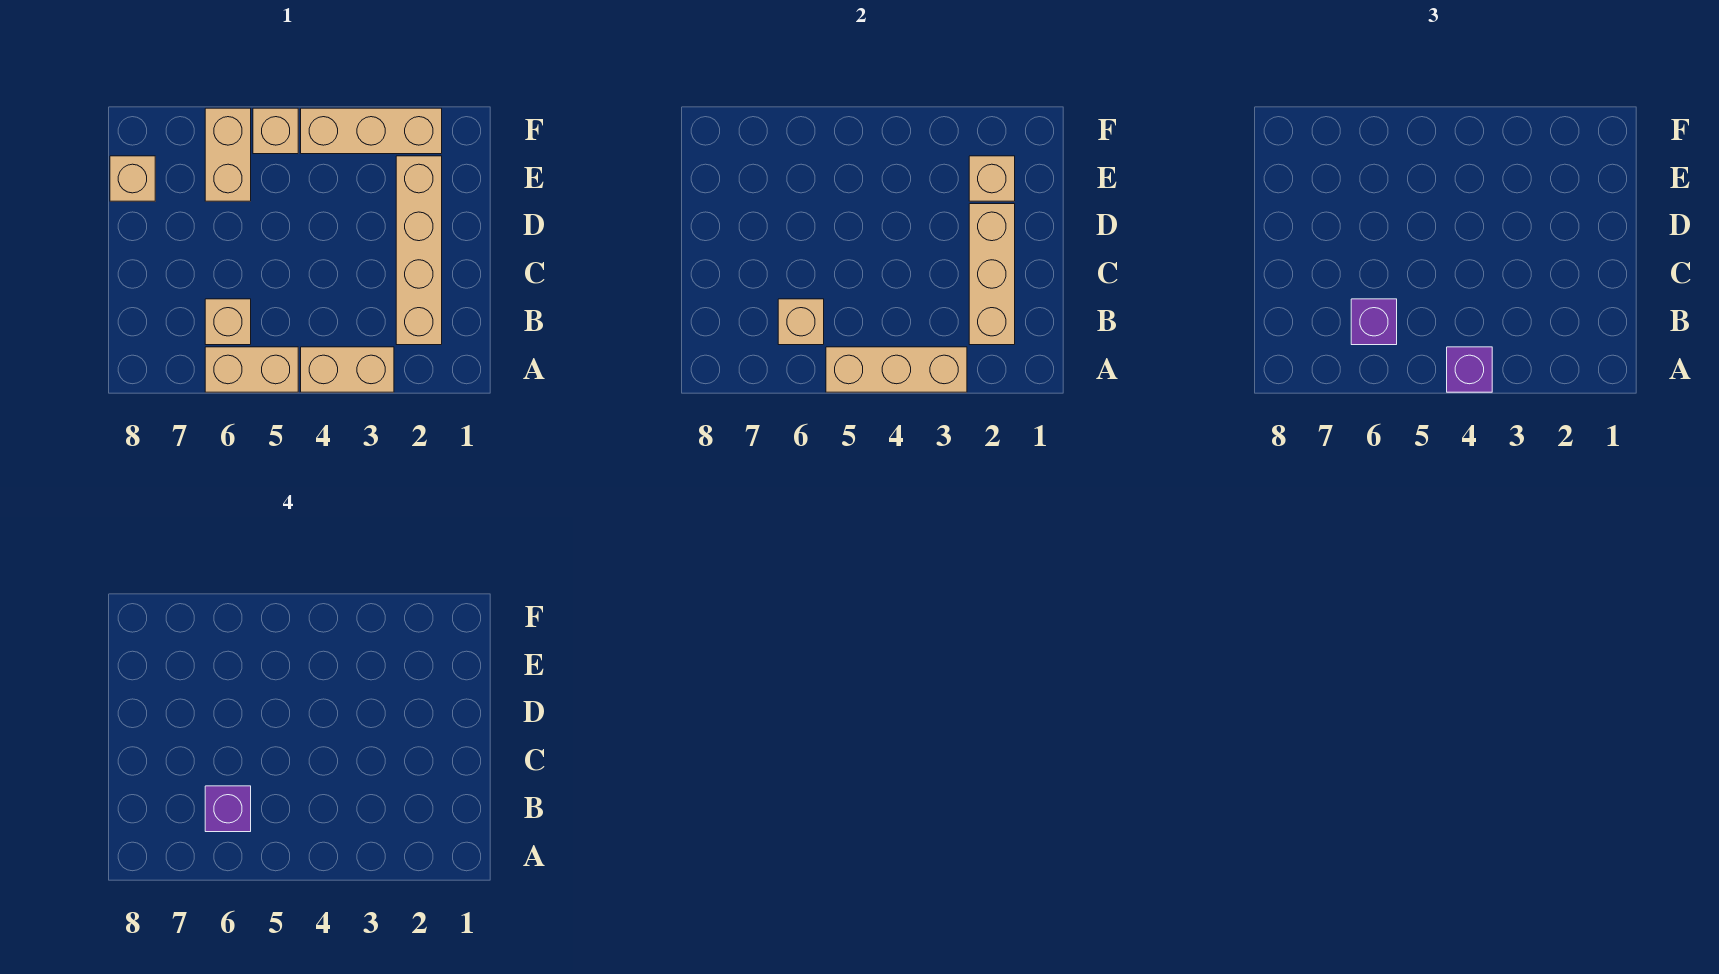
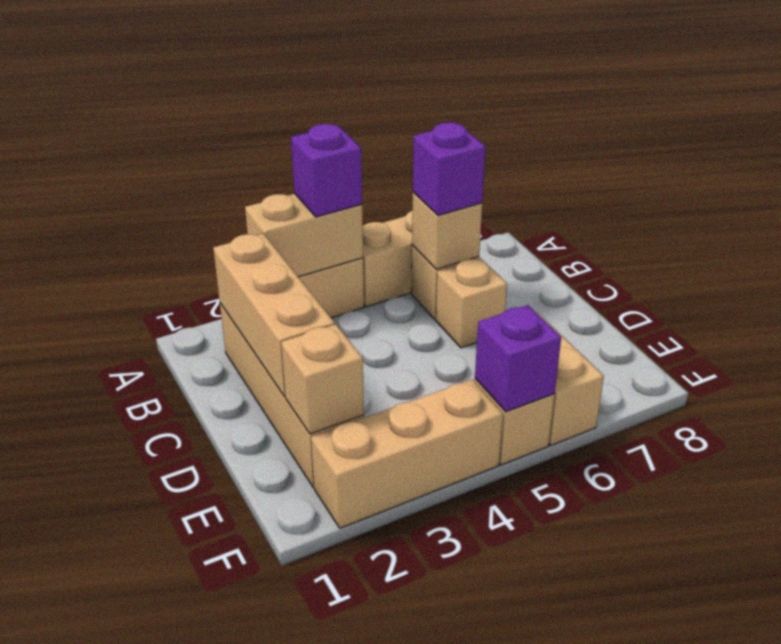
tan 1x3 brick [826,347,967,392] -> tan 1x2 brick [245,194,363,277]
purple 1x1 brick [205,786,251,832] -> purple 1x1 brick moved to [475,305,561,412]
tan 1x1 brick [110,156,155,201] -> tan 1x1 brick moved to [436,258,507,348]

